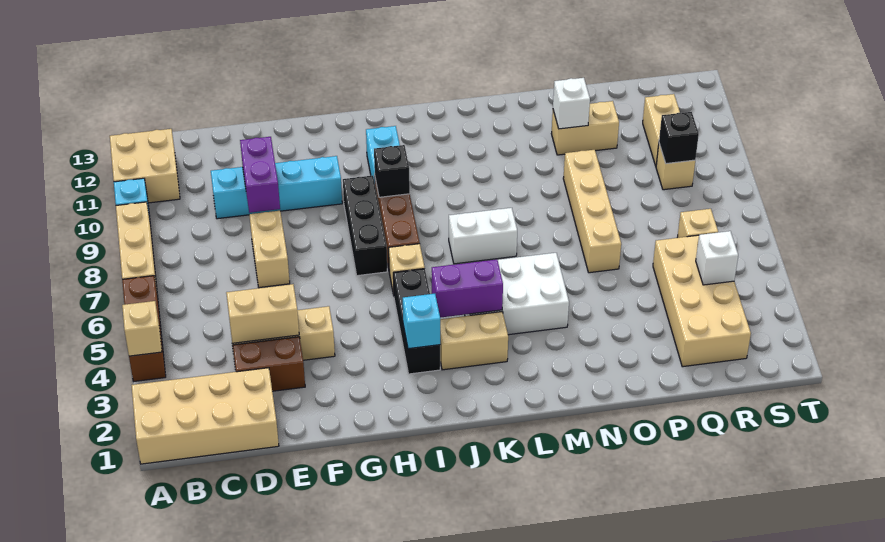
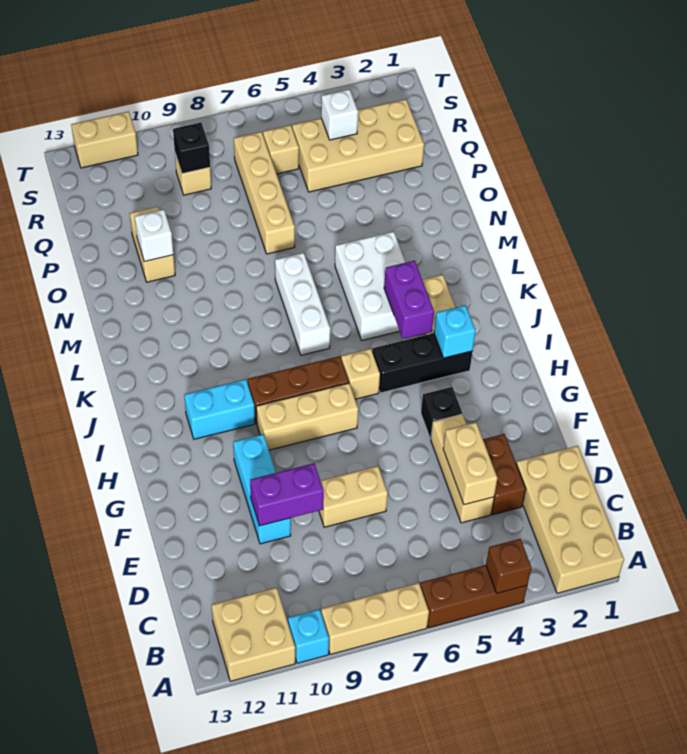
tan 1x1 brick [122,301,162,356] -> brown 1x1 brick [486,539,531,593]
cyan 1x4 brick [211,156,342,219] -> cyan 1x3 brick [233,434,291,544]
black 1x3 brick [343,176,387,276] -> tan 1x3 brick [256,383,358,450]
black 1x1 brick [374,145,410,197] -> black 1x1 brick moved to [421,387,462,439]
white 1x2 brick [449,208,517,264] -> white 1x3 brick [275,253,330,355]
tan 1x4 brick [563,150,621,273] -> tan 1x4 brick turned to [234,132,295,254]
tan 1x2 brick [643,94,680,166] -> tan 1x2 brick moved to [71,111,138,168]

